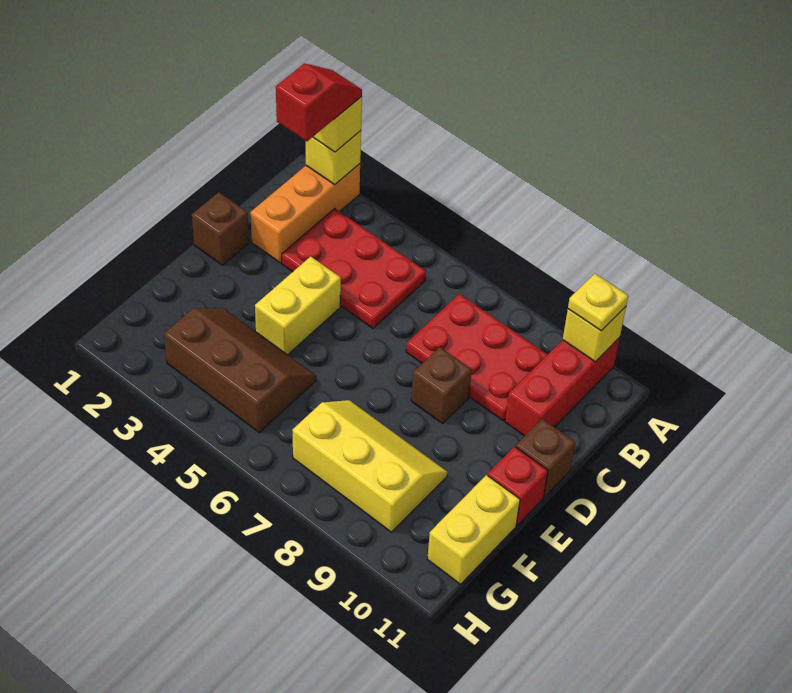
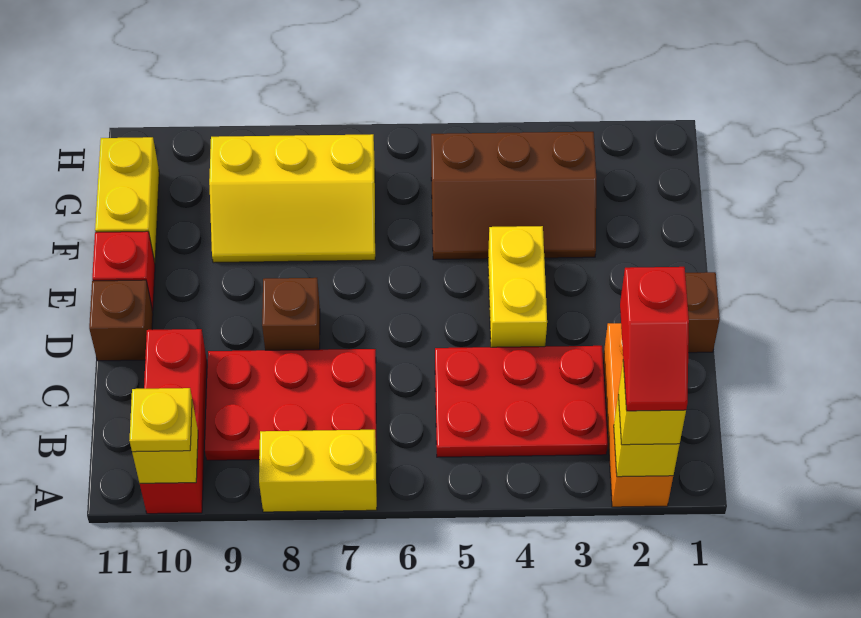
none -> yellow 1x2 brick [259,430,377,512]

